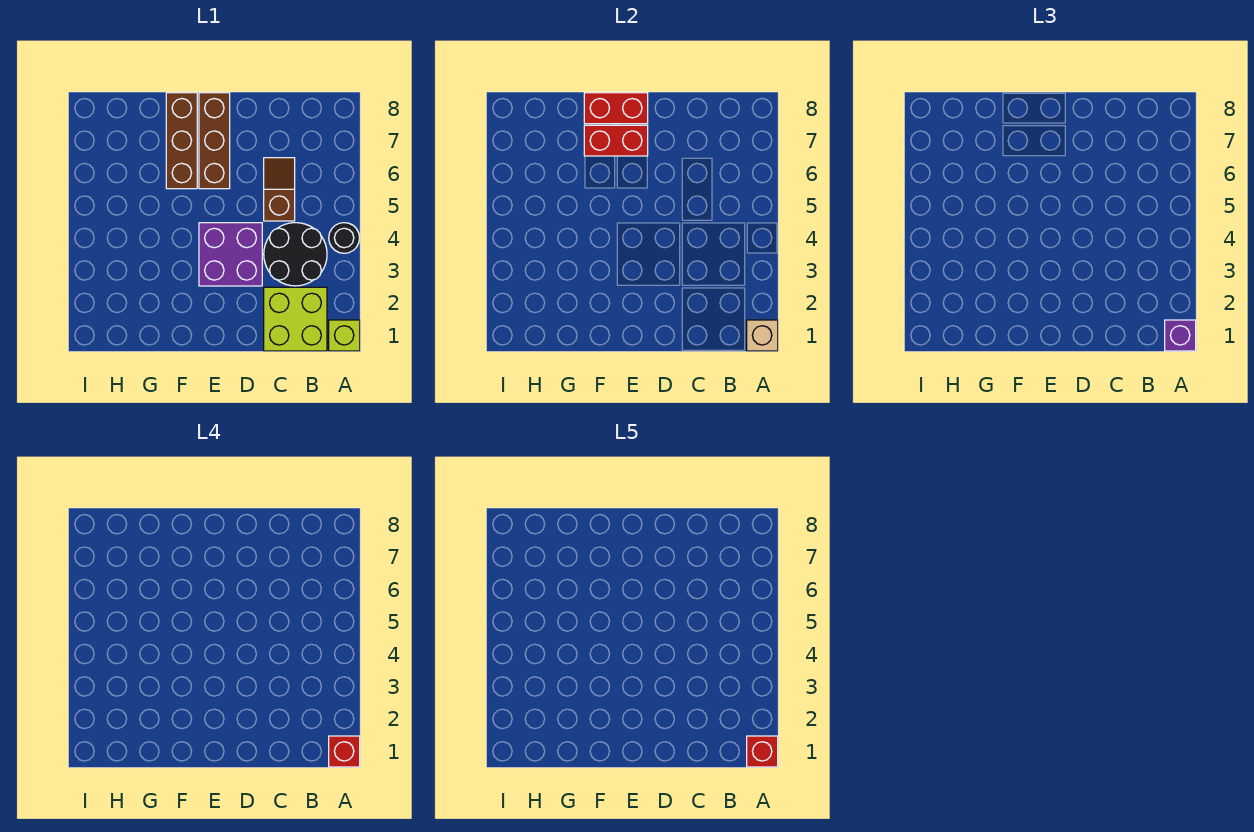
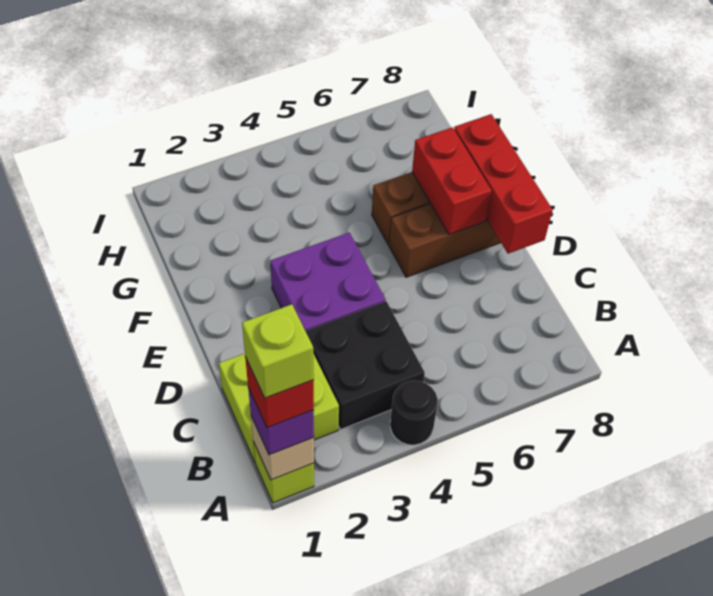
red 1x1 brick [747,736,778,767] -> lime 1x1 brick [242,304,314,398]
black 2x2 round brick [264,223,327,286] -> black 2x2 brick [306,301,425,430]
brown 1x2 slope [264,158,295,221] -> none
red 1x2 brick [584,93,648,124] -> red 1x3 brick [454,114,553,254]

